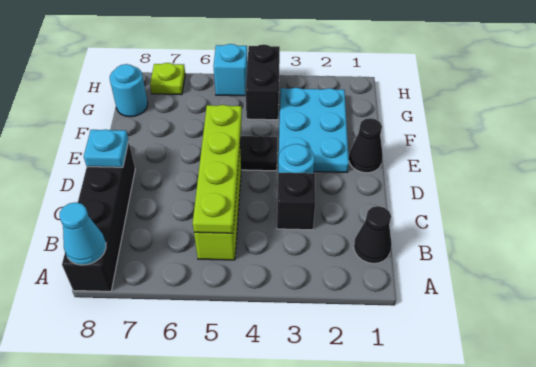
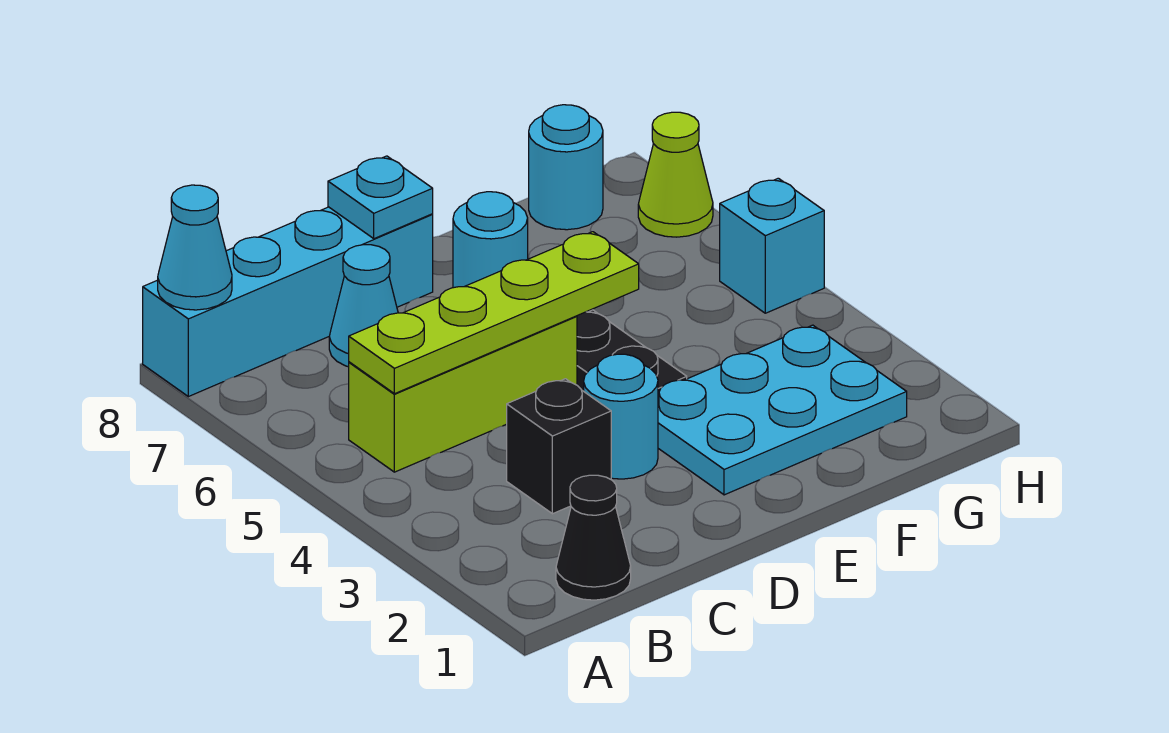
black 1x4 brick [62,141,135,291] -> cyan 1x4 brick [143,207,433,397]
none -> cyan 1x1 cone [329,245,398,367]
black 1x1 cone [349,118,383,173] -> none
none -> cyan 1x1 round brick [453,192,528,288]
black 1x2 brick [245,44,280,120] -> none
lime 1x1 plate [150,63,185,95] -> lime 1x1 cone [638,112,713,237]

